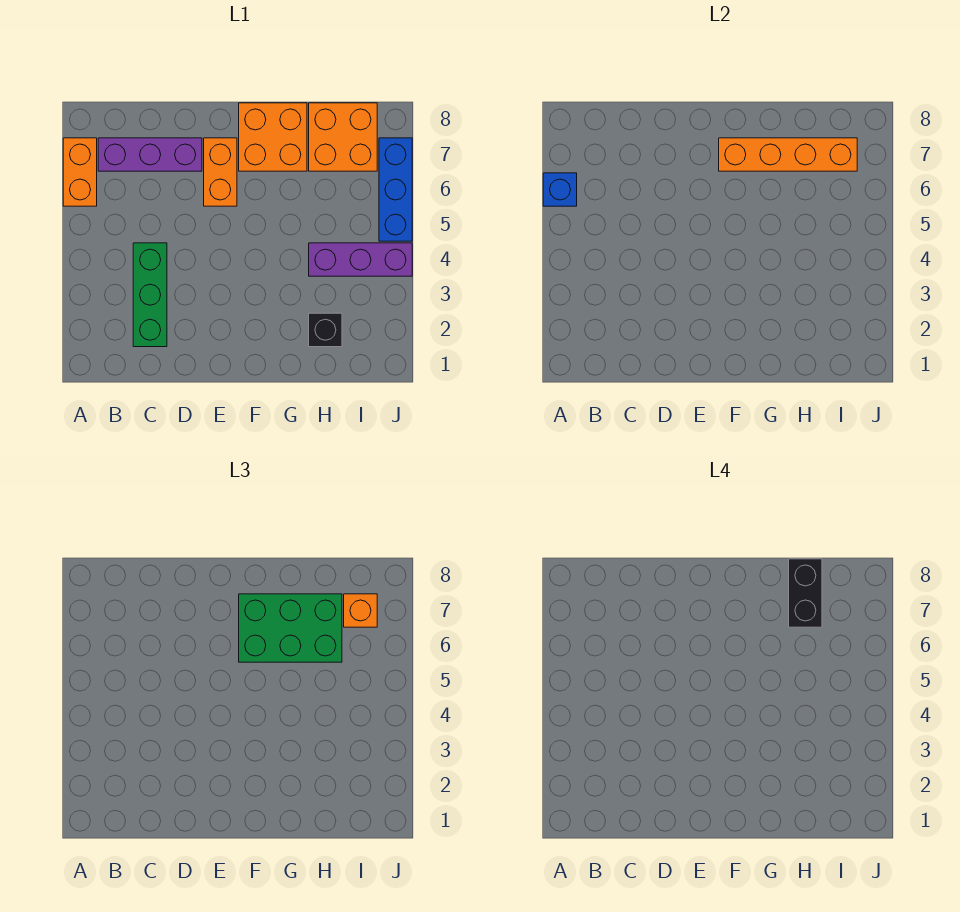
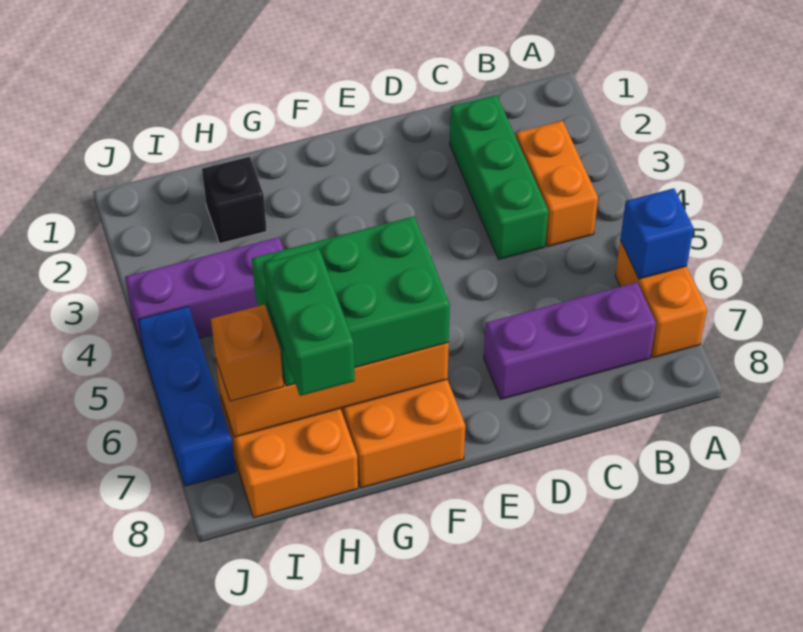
orange 1x2 brick [204,138,237,206] -> orange 1x2 brick moved to [516,121,598,247]
black 1x2 brick [789,559,822,627] -> green 1x2 brick [264,249,355,396]

